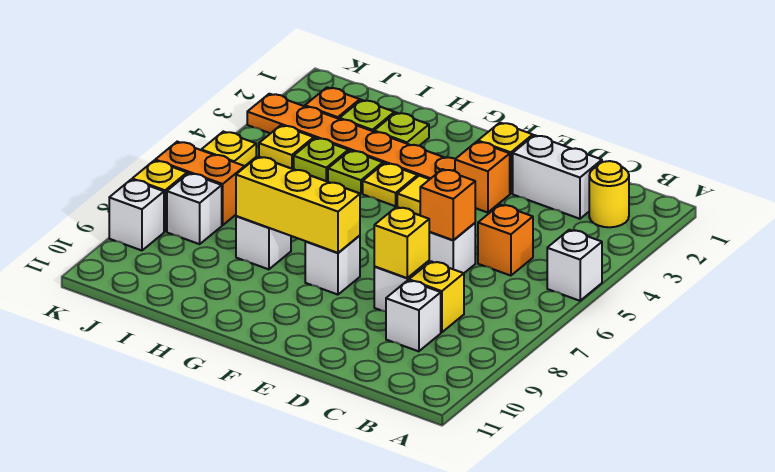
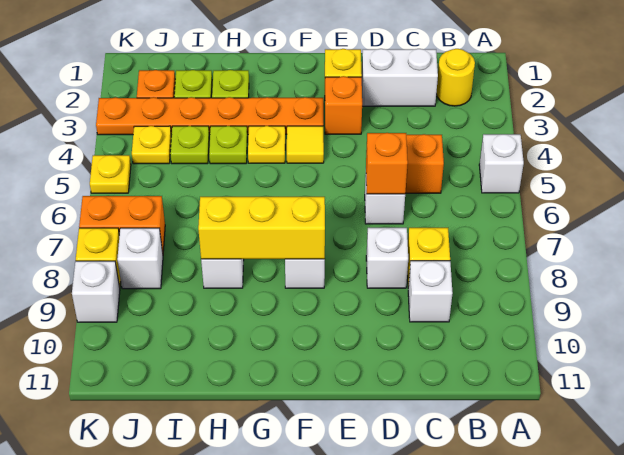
yellow 1x1 brick [374,207,429,278] -> none

